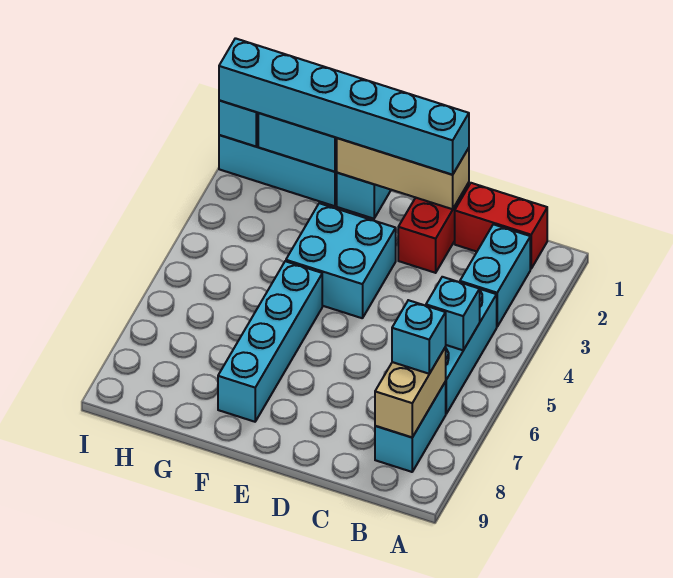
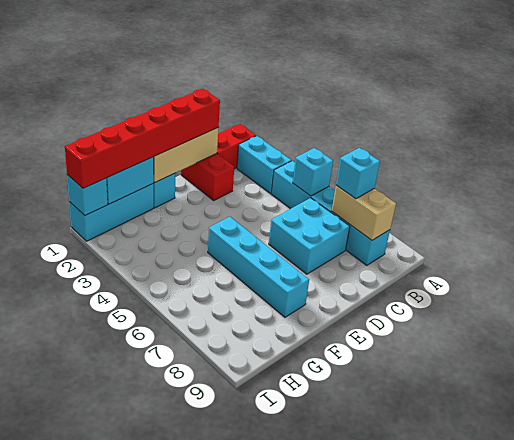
cyan 1x6 brick [219,38,469,175] -> red 1x6 brick [65,89,220,188]
cyan 2x2 brick [286,203,396,318] -> cyan 2x2 brick moved to [269,198,350,274]

